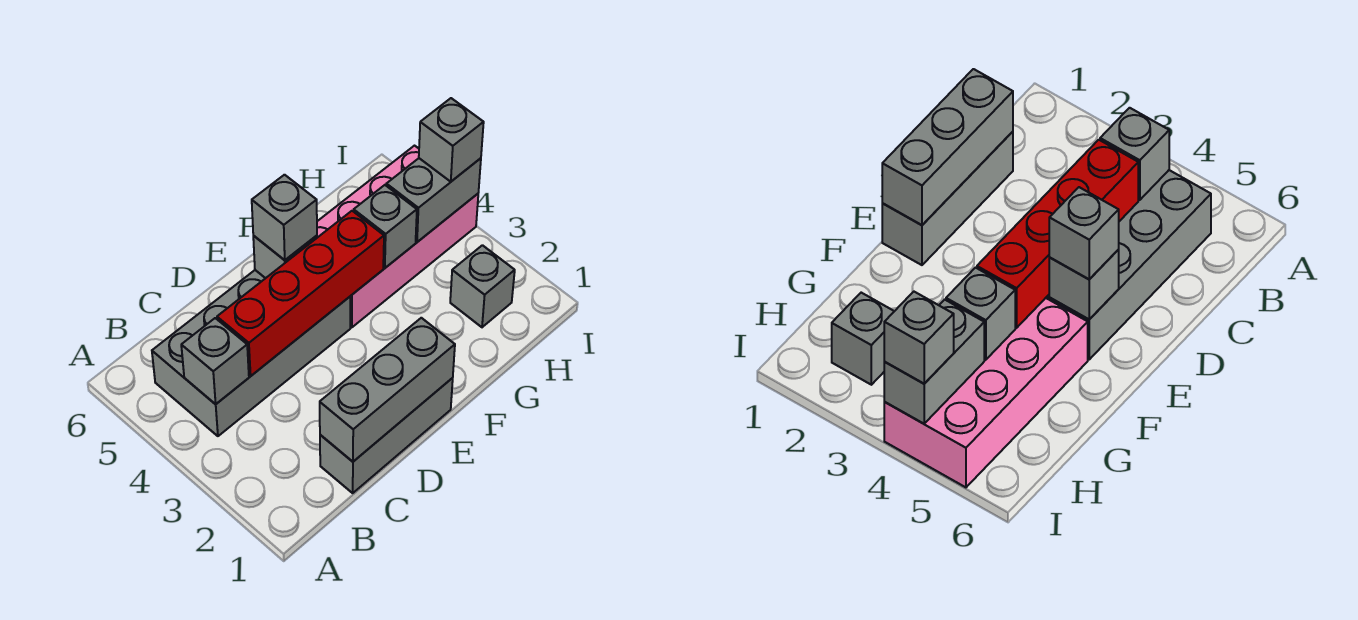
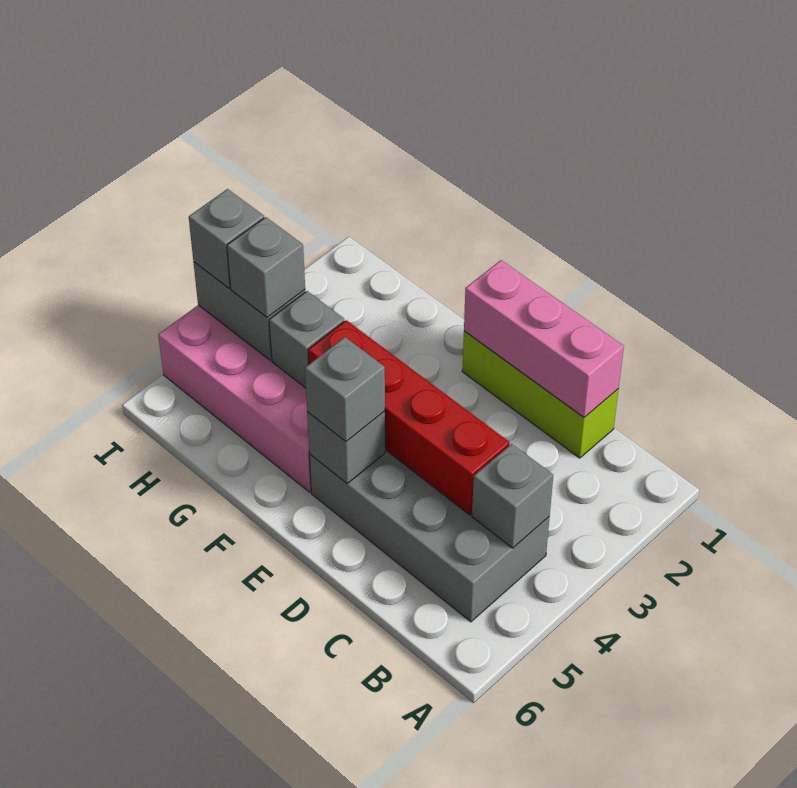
grey 1x3 brick [320,378,453,493] -> lime 1x3 brick [462,331,619,458]
grey 1x3 brick [320,318,455,462] -> pink 1x3 brick [464,260,624,417]
grey 1x1 brick [450,245,515,327] -> grey 1x1 brick moved to [227,217,305,317]

